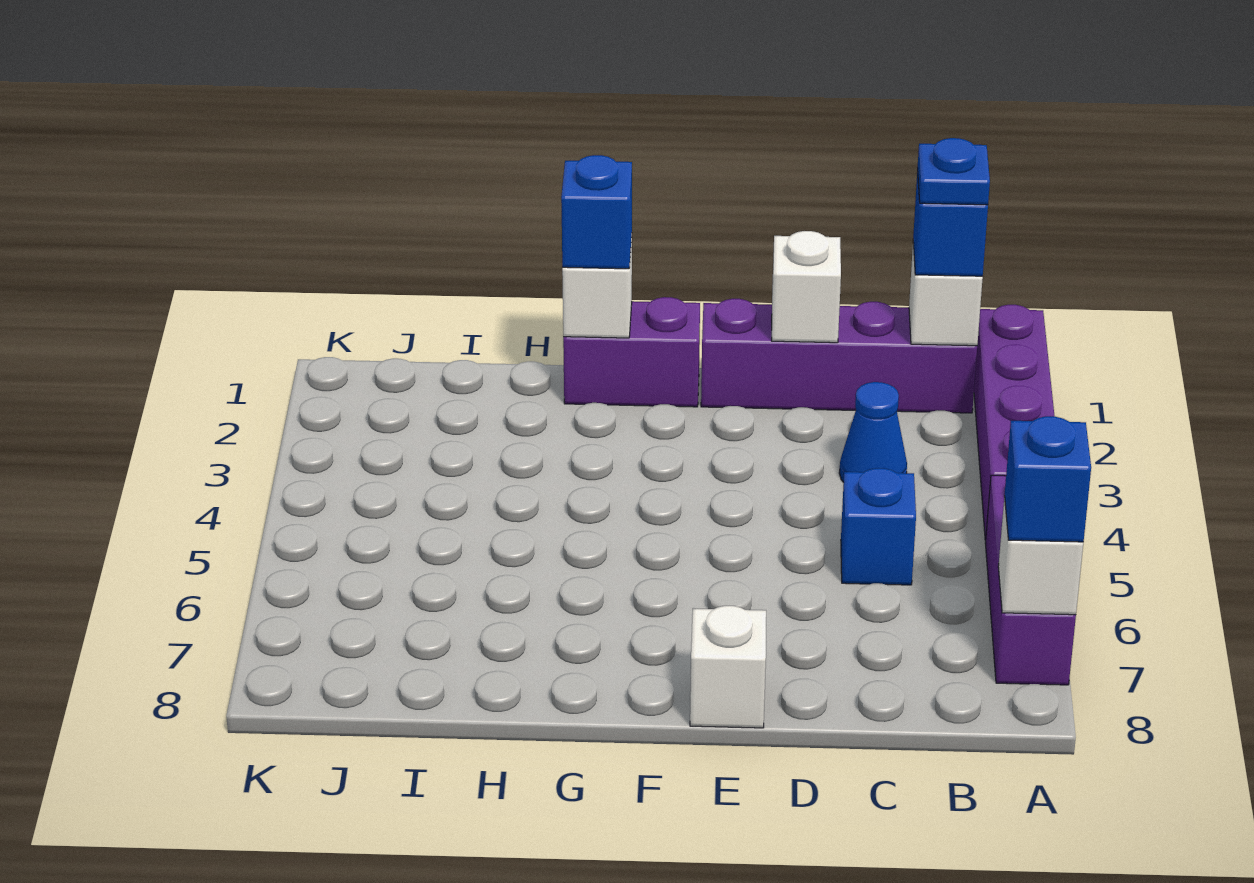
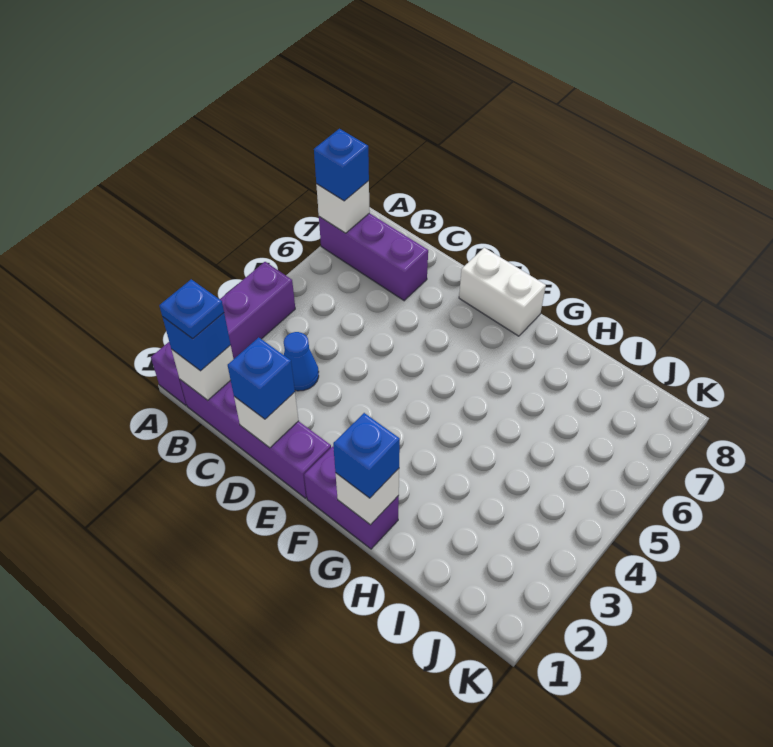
purple 1x3 brick [985,475,1076,685] -> purple 1x3 brick turned to [319,213,428,301]
blue 1x1 brick [841,468,916,585] -> blue 1x1 brick moved to [228,337,295,419]
white 1x1 brick [690,606,766,728] -> white 1x2 brick [459,248,546,336]

